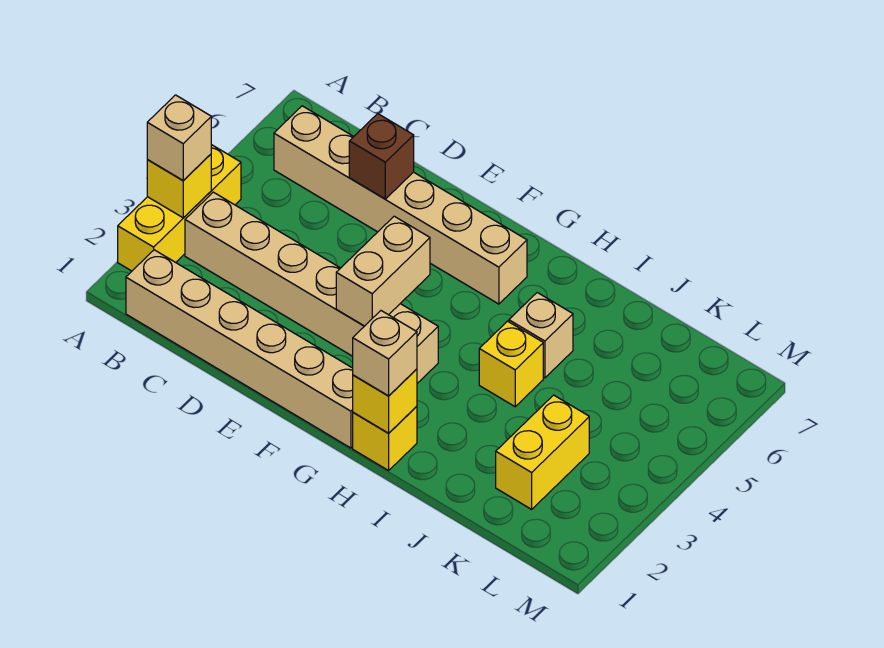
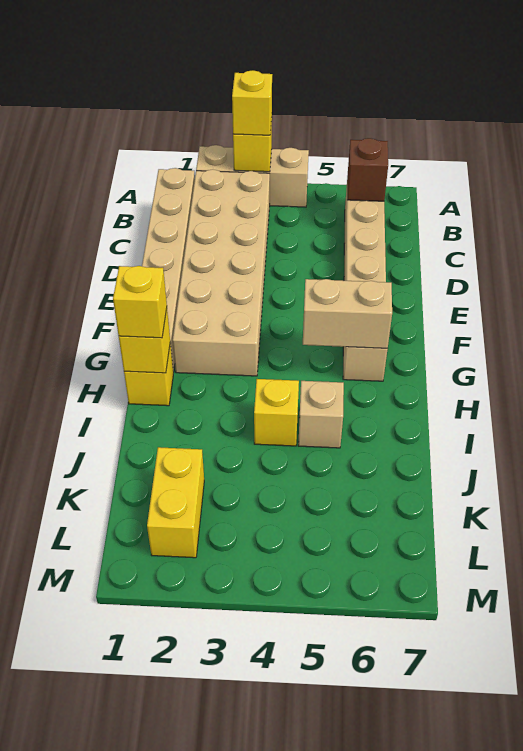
yellow 1x3 brick [118,145,241,271] -> tan 1x3 brick [196,145,309,207]
tan 1x1 brick [147,95,211,180] -> yellow 1x1 brick [232,70,272,135]
tan 1x6 brick [185,192,438,383] -> tan 2x6 brick [173,170,270,376]
brown 1x1 brick [349,114,414,199] -> brown 1x1 brick moved to [347,138,388,201]
tan 1x2 brick [336,216,430,326] -> tan 1x2 brick moved to [303,279,392,348]
tan 1x1 brick [353,311,417,396] -> yellow 1x1 brick [113,266,167,338]
yellow 1x2 brick [496,395,589,509] -> yellow 1x2 brick turned to [147,447,204,558]

